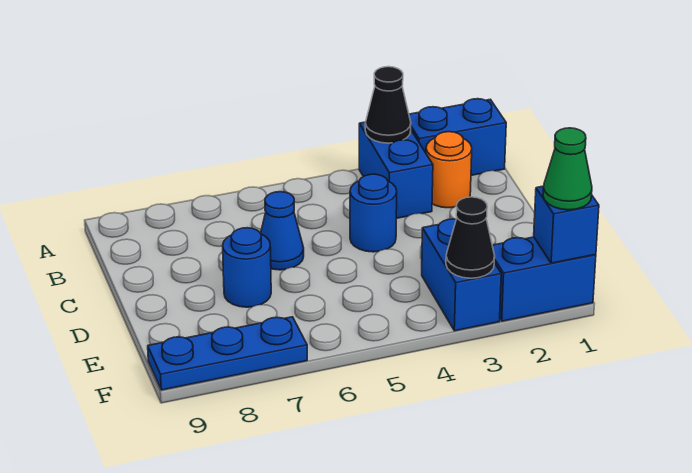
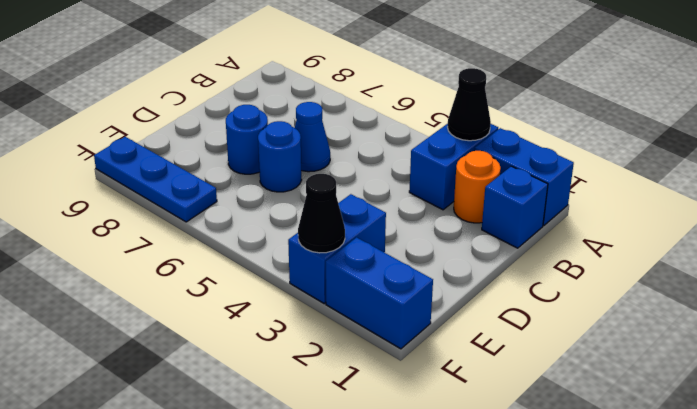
blue 1x1 round brick [350,174,397,252] -> blue 1x1 round brick moved to [258,121,302,192]
blue 1x1 brick [534,186,599,263] -> blue 1x1 brick moved to [482,166,548,248]
green 1x1 cone [543,128,592,210] -> none

